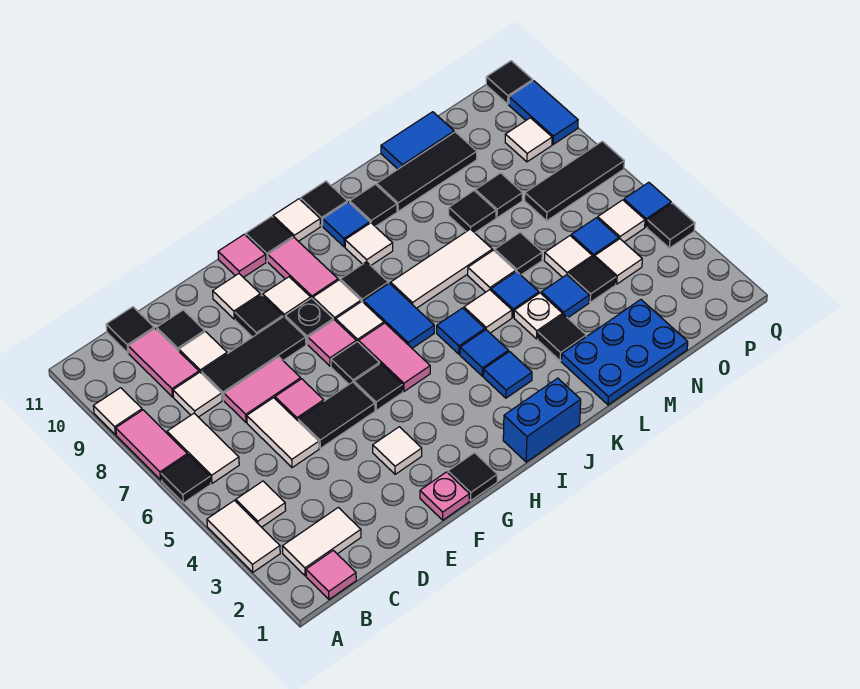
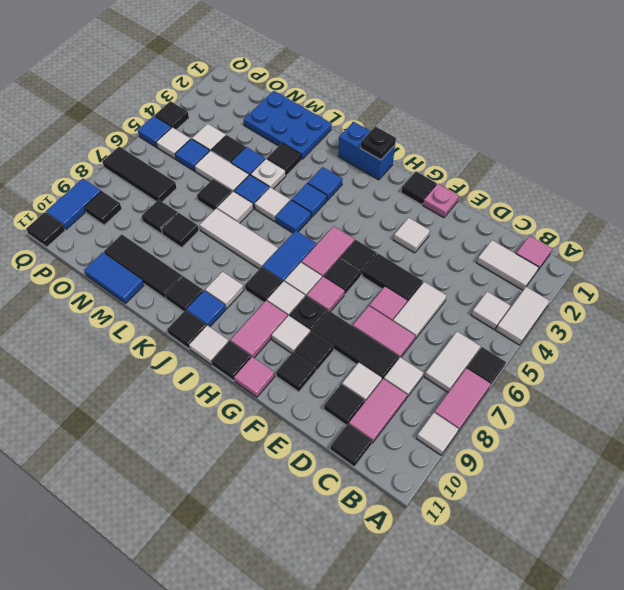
white 1x1 tile [213,274,260,319] -> black 1x1 tile [276,352,316,392]
none -> black 1x1 plate [361,126,396,160]
white 1x1 tile [544,236,592,277] -> white 1x2 tile [195,151,249,192]
white 1x1 tile [505,118,552,162] -> black 1x1 tile [84,191,122,225]

